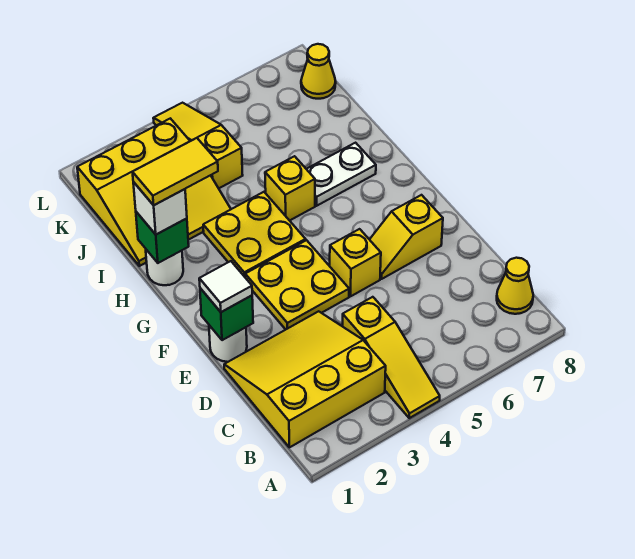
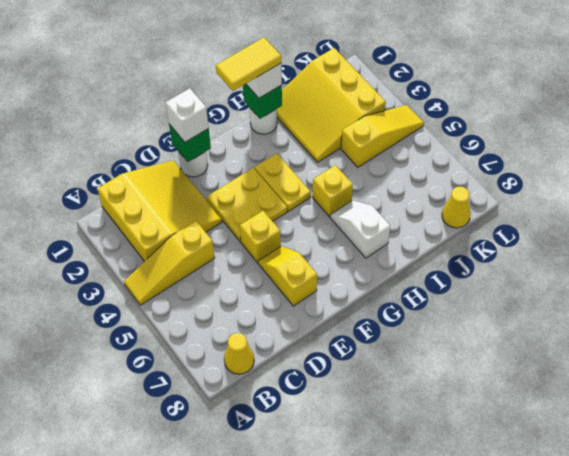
white 1x1 tile [199,261,252,312] -> white 1x1 brick [166,88,209,142]
yellow 2x2 plate [203,192,306,277] -> yellow 1x2 plate [255,153,311,211]
yellow 1x2 tile [133,138,218,205] -> yellow 1x2 tile turned to [216,38,281,91]
white 1x2 plate [307,143,376,206] -> white 1x2 slope [330,200,390,258]

